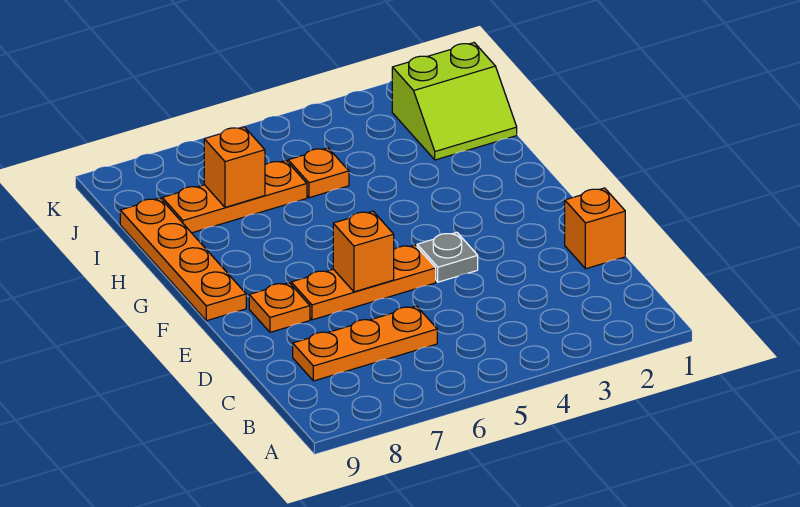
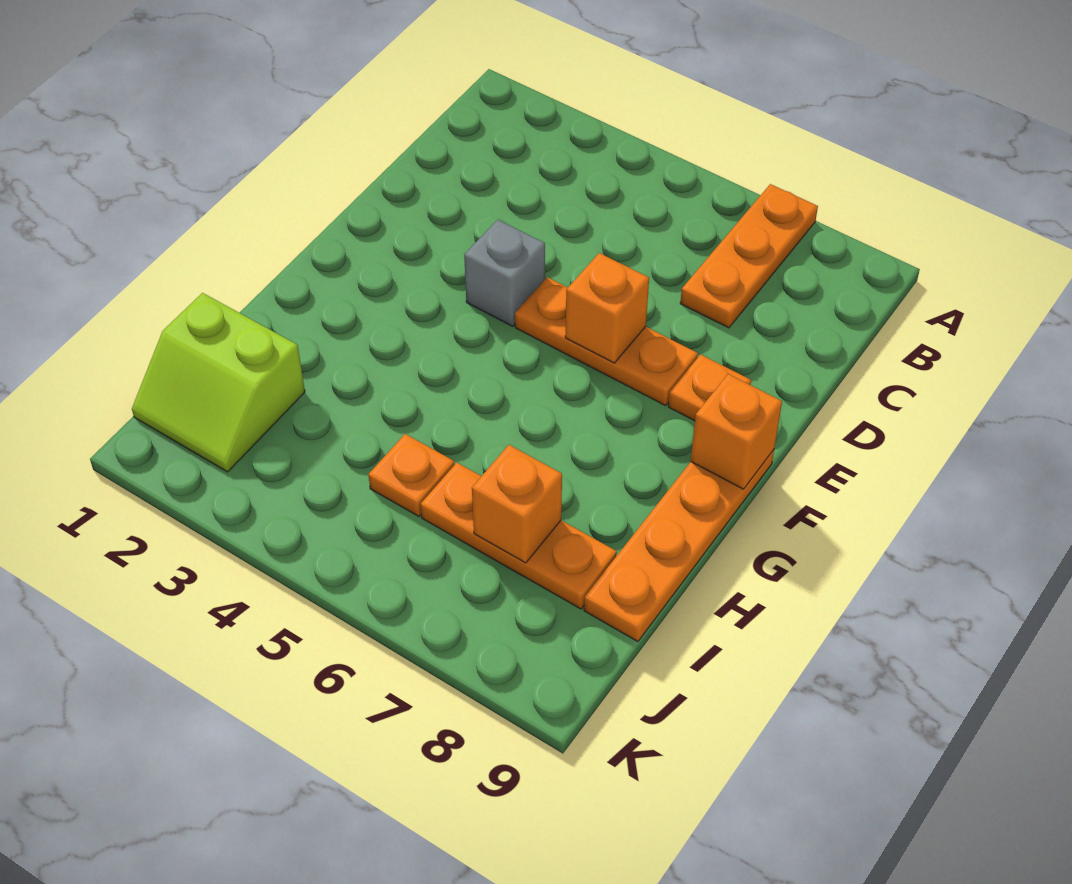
orange 1x3 plate [293,306,437,381] -> orange 1x3 plate turned to [680,184,818,328]
orange 1x1 brick [565,188,625,269] -> orange 1x1 brick moved to [691,374,782,489]
grey 1x1 plate [417,232,478,282] -> grey 1x1 brick [464,220,545,326]
lime 2x2 slope [392,43,517,160] -> lime 2x2 slope turned to [132,293,305,472]

